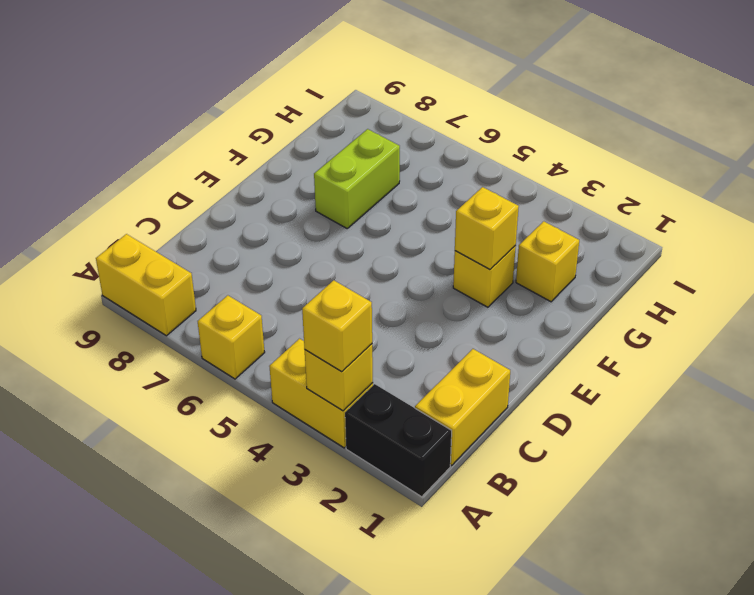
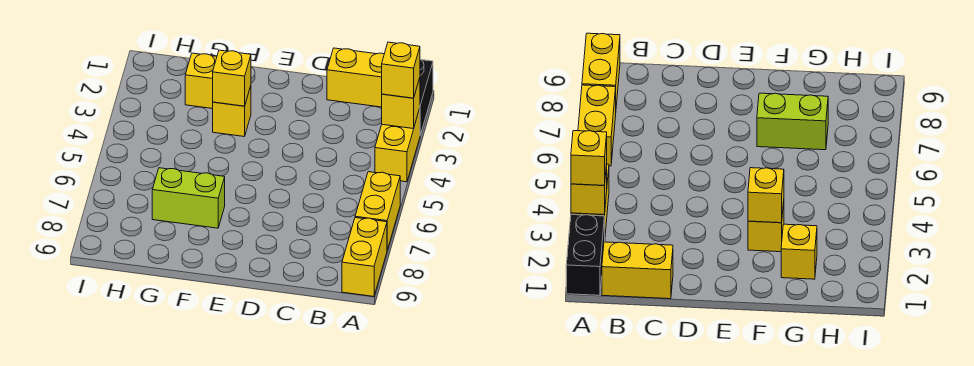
yellow 1x1 brick [198,295,265,379] -> yellow 1x2 brick [355,172,400,250]

